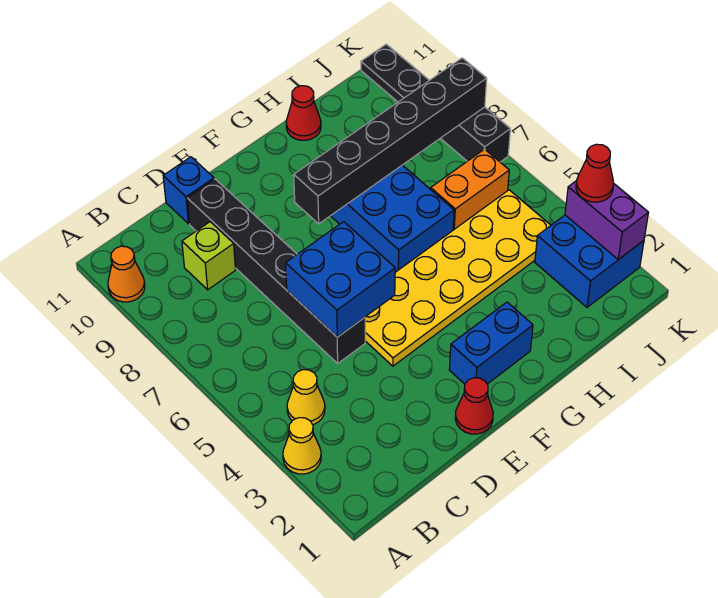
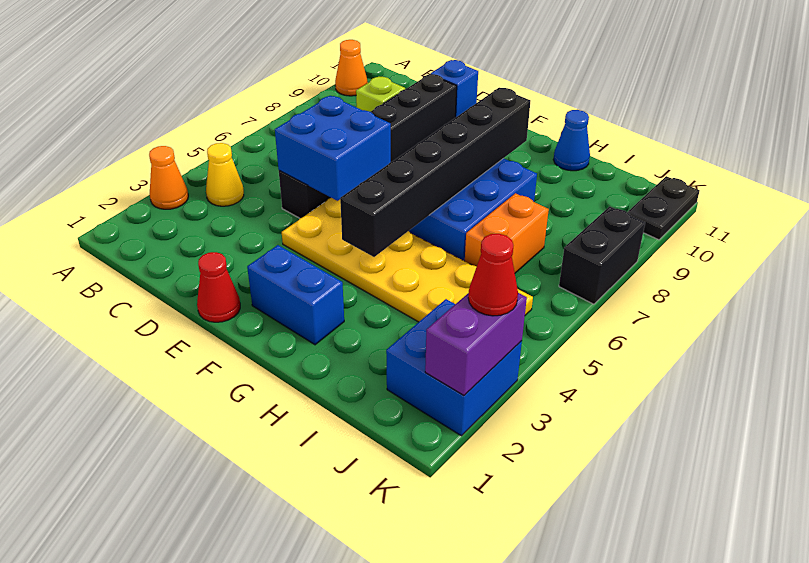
yellow 1x1 cone [283,418,321,474] -> orange 1x1 cone [149,146,188,209]
black 1x6 brick [294,58,487,224] -> black 1x6 brick turned to [340,88,530,257]
red 1x1 cone [286,86,321,140] -> blue 1x1 cone [553,110,590,171]
orange 1x2 brick [431,149,509,230] -> orange 1x2 brick turned to [465,193,549,273]

